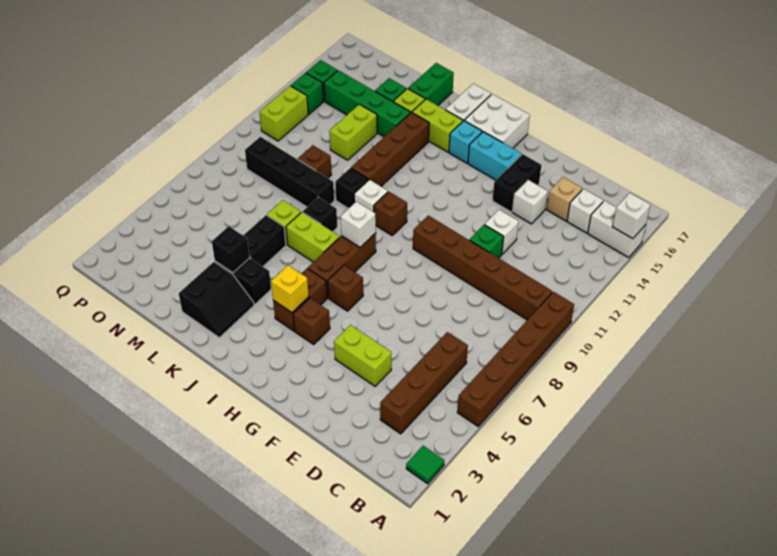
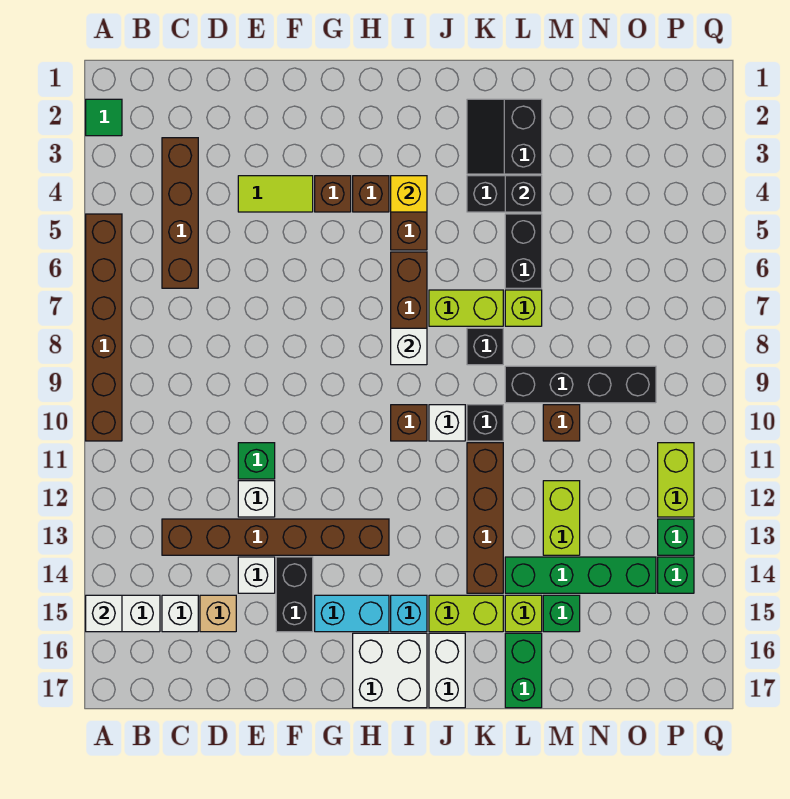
brown 1x6 brick [413,215,552,320] -> brown 1x6 brick moved to [162,519,389,555]
lime 1x2 brick [334,325,391,386] -> lime 1x2 tile [238,176,313,212]
brown 1x1 brick [328,265,363,311] -> brown 1x1 brick moved to [315,176,351,212]

